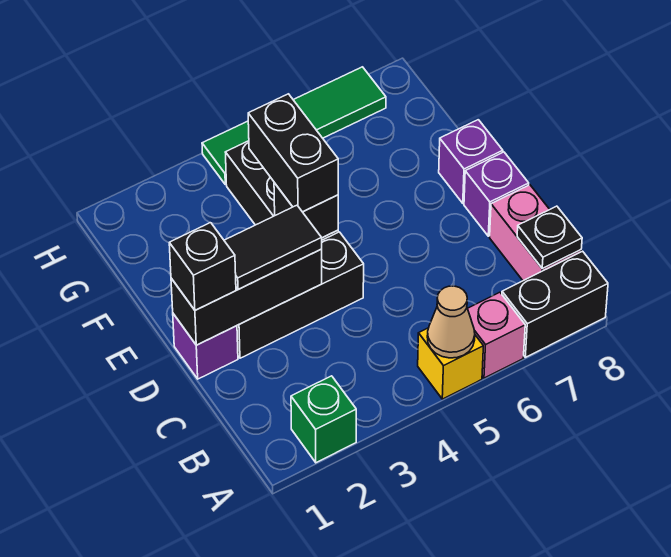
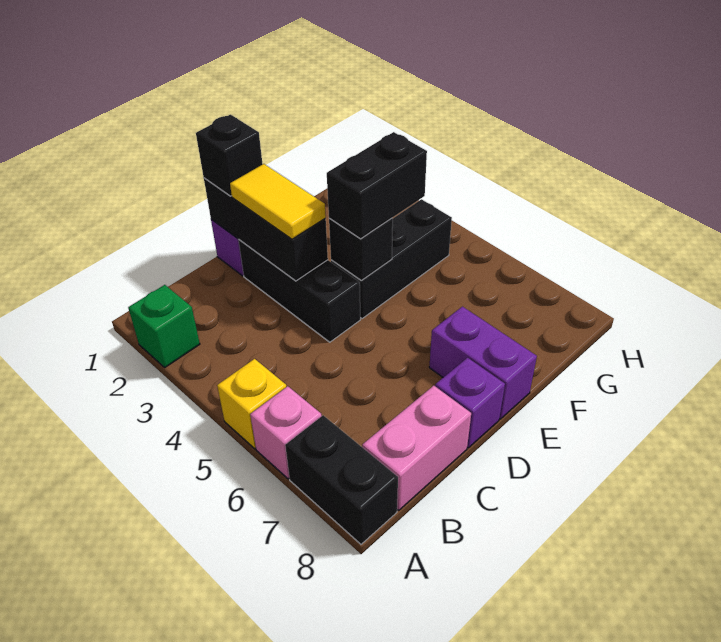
tan 1x1 cone [427,286,475,358] -> none
black 1x1 plate [517,206,582,269] -> none
black 1x2 tile [224,205,322,289] -> yellow 1x2 tile [230,164,326,239]
purple 1x1 brick [439,120,503,203] -> purple 1x2 brick [429,307,537,419]
green 1x4 tile [202,67,386,185] -> none

